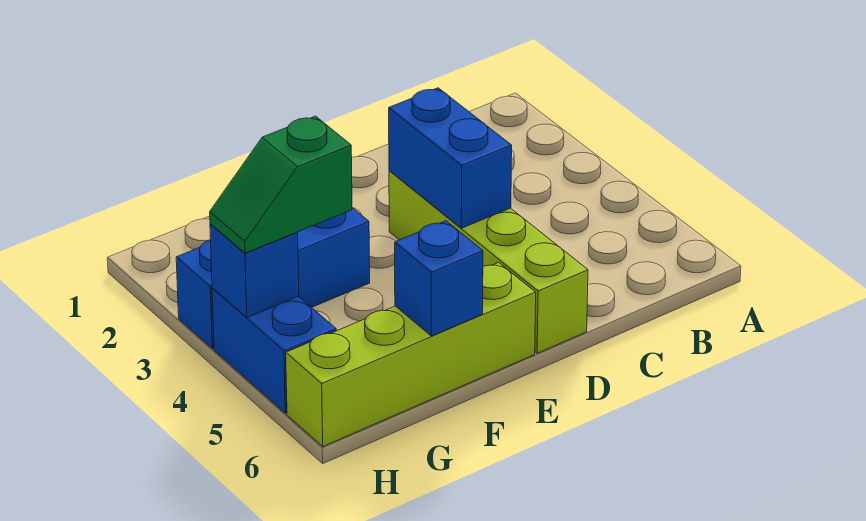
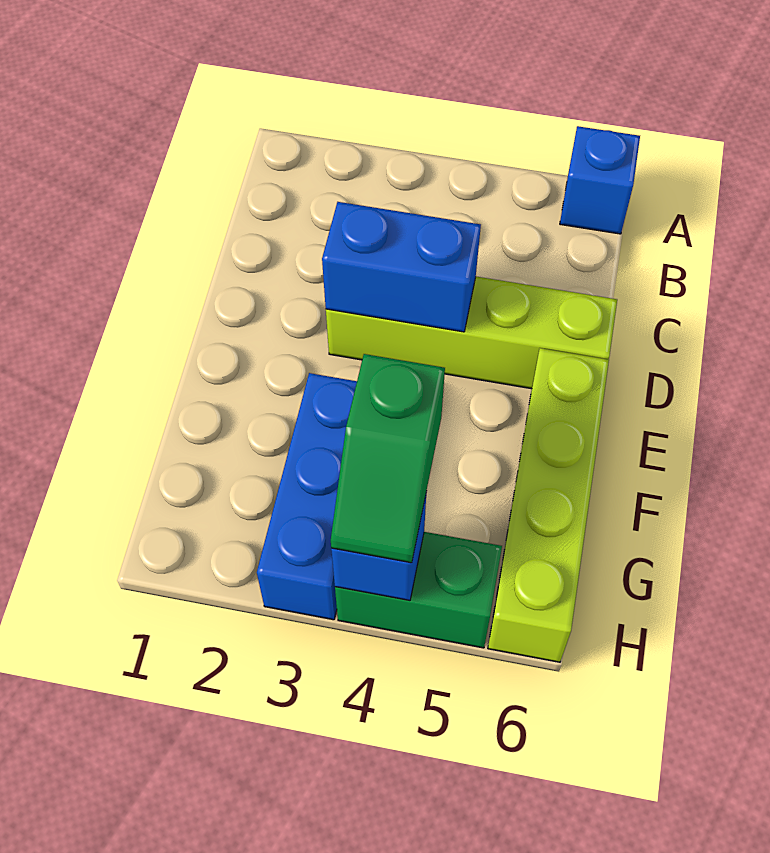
blue 1x1 brick [395,221,483,336] -> blue 1x1 brick moved to [560,126,640,234]
blue 1x2 brick [212,288,336,413] -> green 1x2 brick [335,532,502,648]

